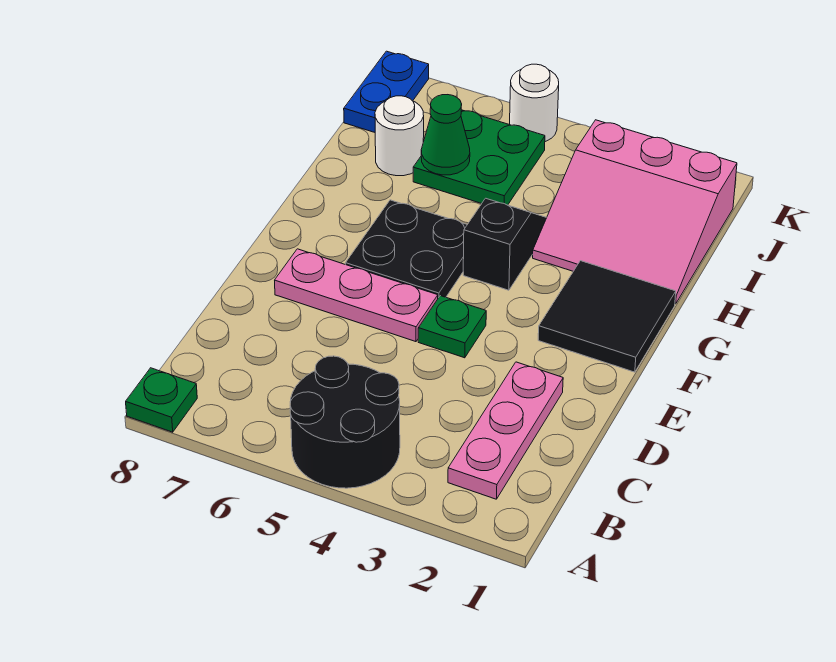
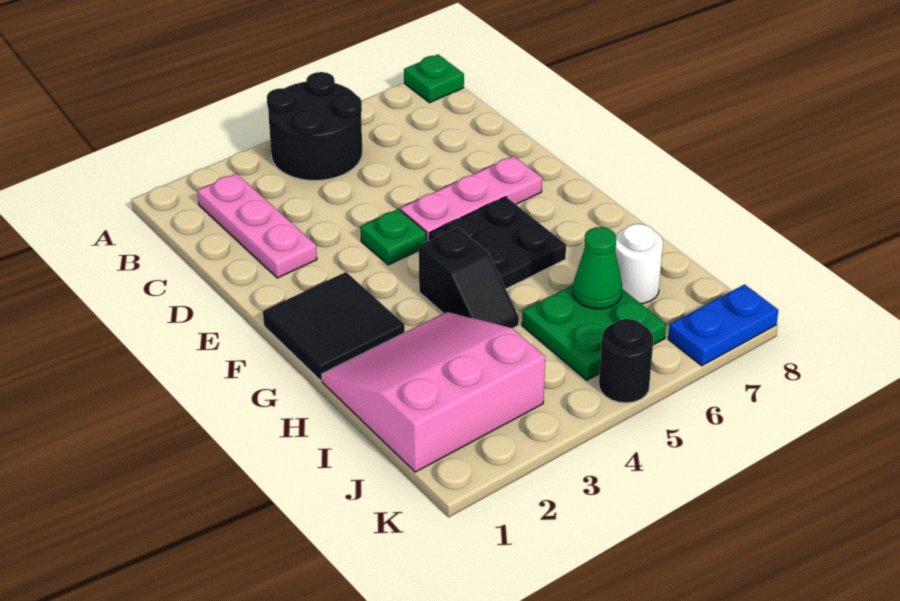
blue 1x2 plate [344,51,429,132] -> blue 1x2 plate turned to [668,285,778,366]
white 1x1 round brick [510,64,559,142] -> black 1x1 round brick [599,319,654,403]

